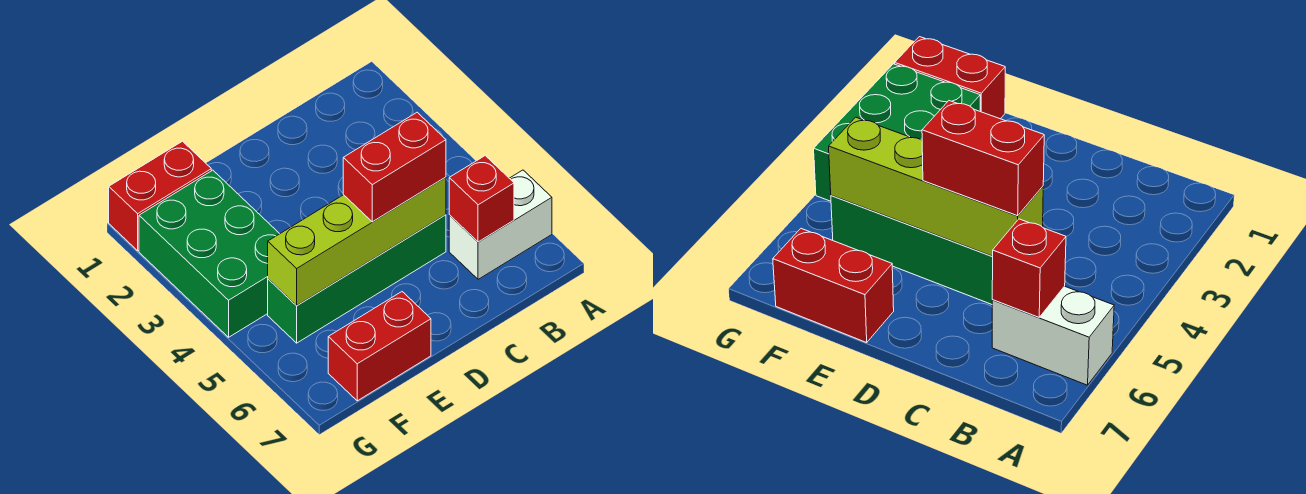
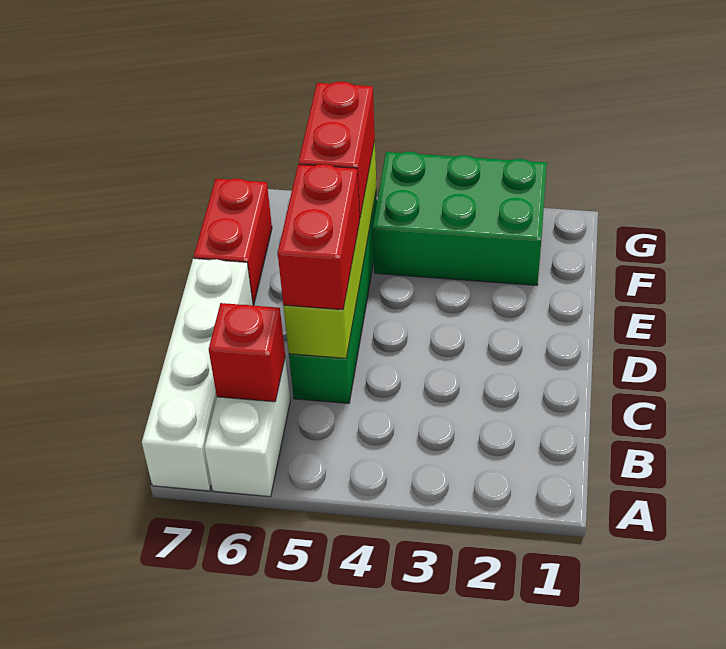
none -> white 1x4 brick [142,258,253,491]
red 1x2 brick [109,141,211,251] -> red 1x2 brick moved to [299,82,375,217]

